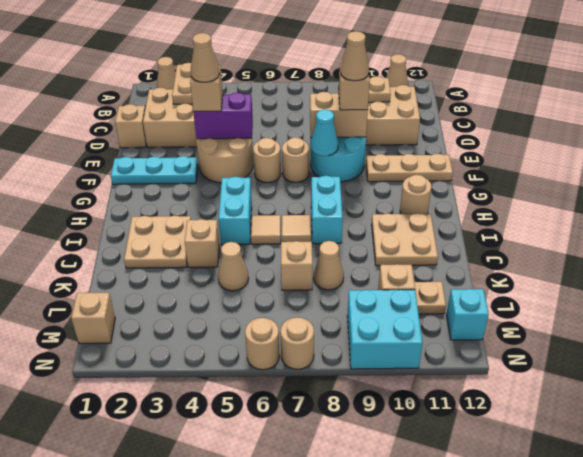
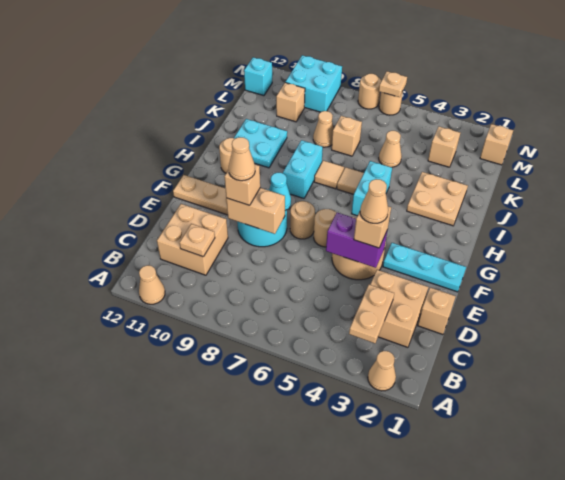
tan 2x2 plate [372,213,438,266] -> cyan 2x2 plate [234,119,287,168]
tan 1x1 brick [185,219,220,267] -> tan 1x1 brick moved to [428,127,460,167]
tan 1x1 plate [414,282,446,314] -> tan 1x1 plate moved to [379,71,407,97]

